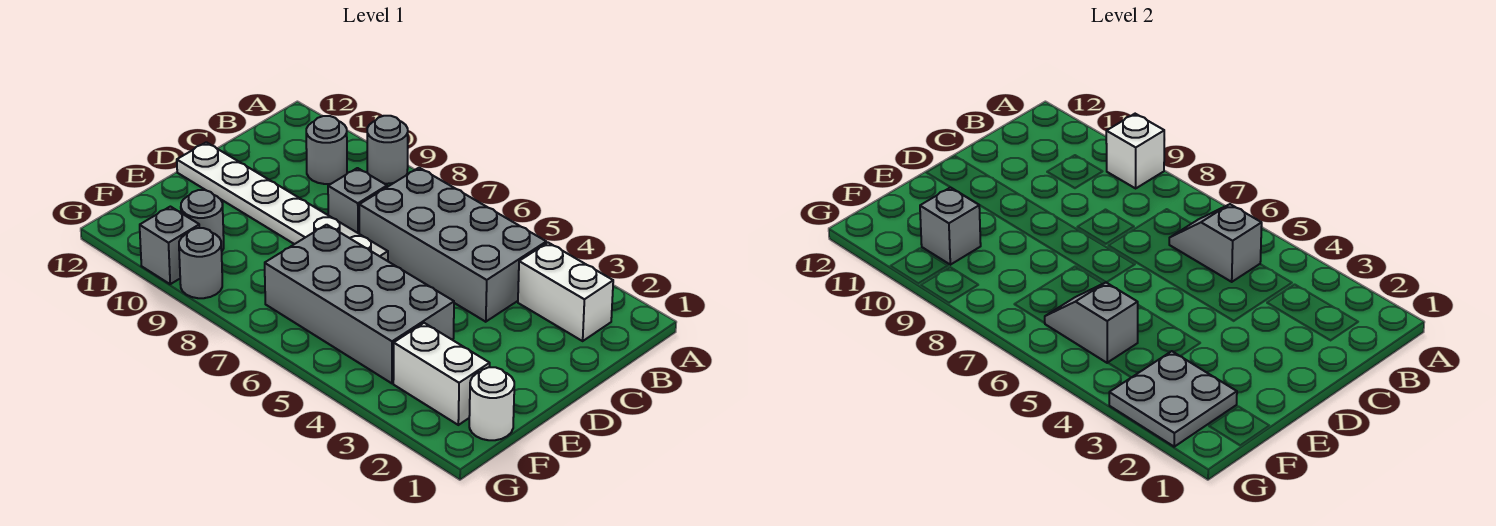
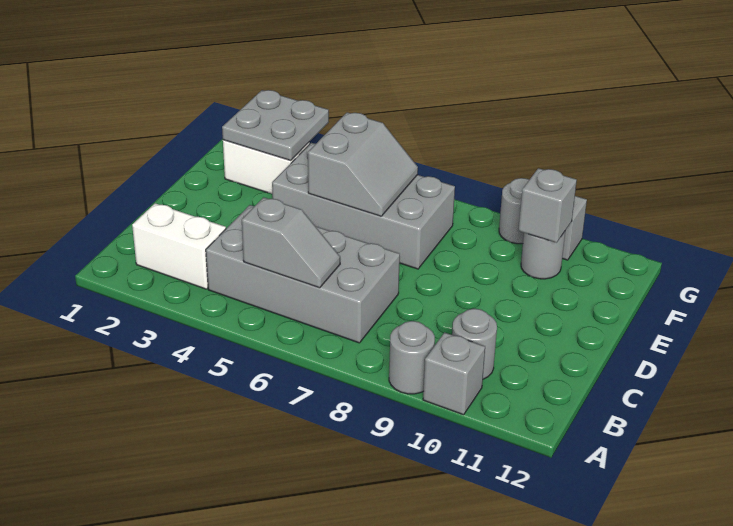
white 1x1 brick [1106,114,1164,188] -> none
grey 1x1 brick [328,168,387,234] -> grey 1x1 brick moved to [423,332,485,415]
white 1x6 plate [177,142,388,261] -> none
white 1x1 round brick [469,367,514,440] -> none
grey 1x2 slope [1045,282,1138,363] -> grey 2x2 slope [308,112,418,216]

